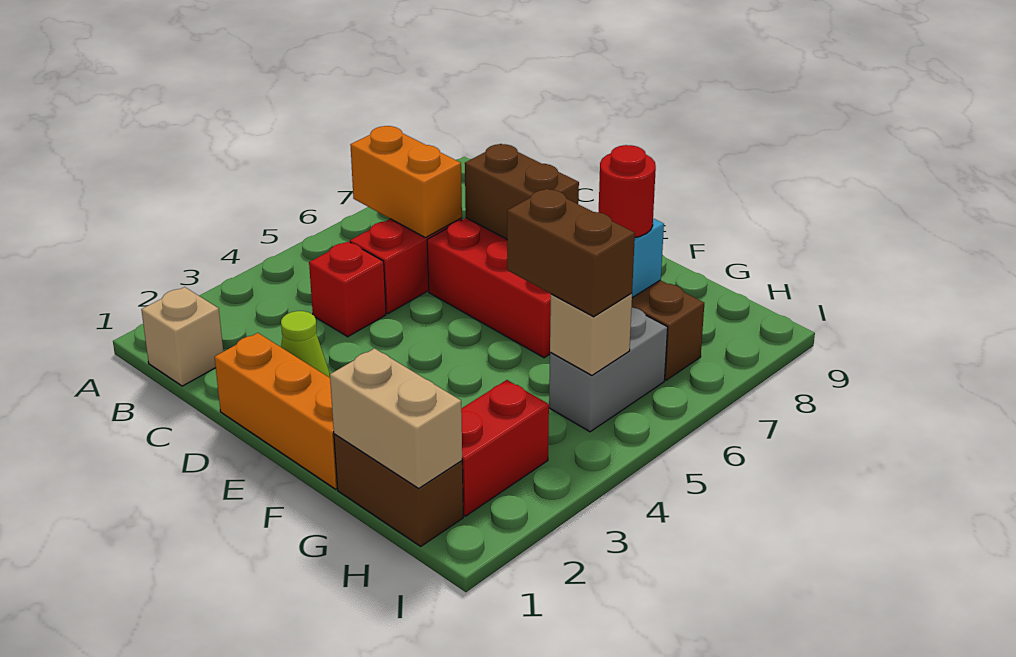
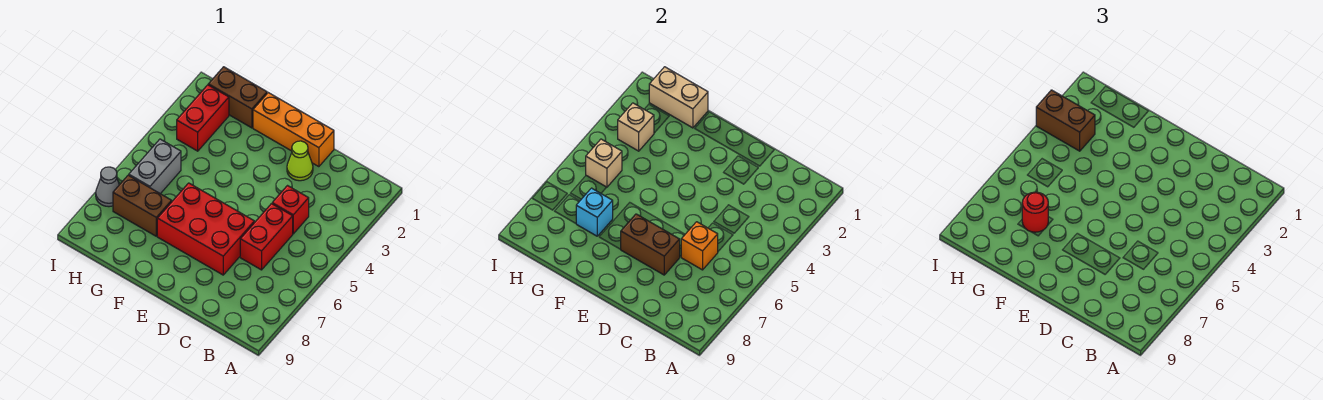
tan 1x1 brick [141,287,223,386] -> tan 1x1 brick moved to [618,103,654,151]
orange 1x2 brick [351,126,462,238] -> orange 1x1 brick [681,222,718,270]
brown 1x2 brick [507,189,635,317] -> brown 1x2 brick moved to [1036,90,1095,151]
none -> grey 1x1 cone [96,167,119,207]

